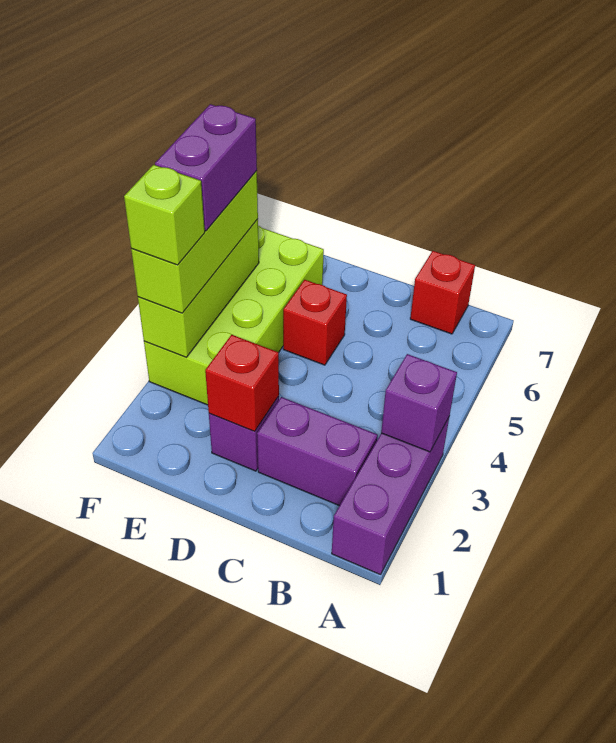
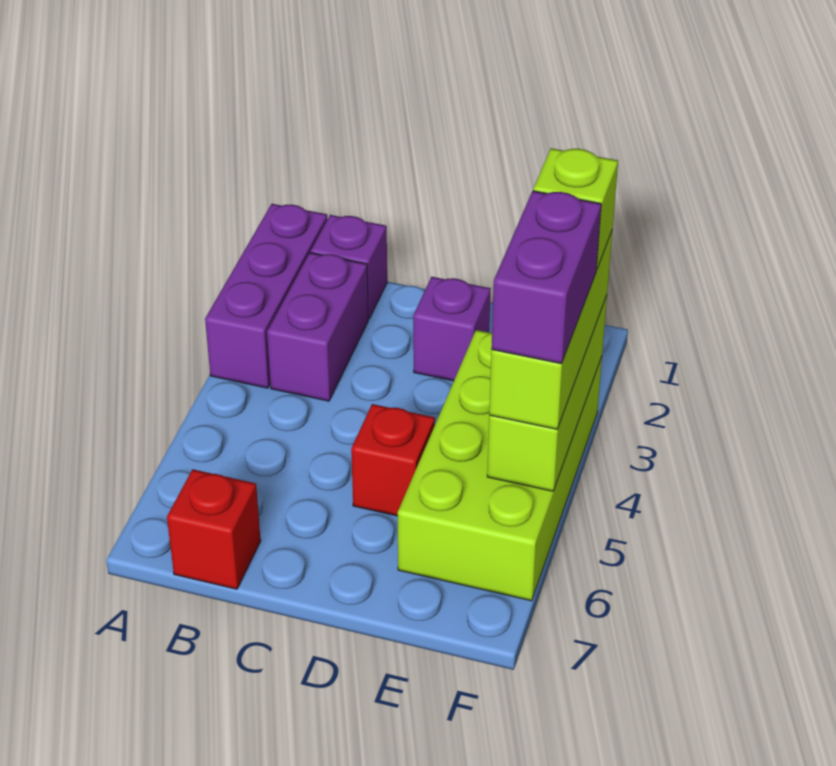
purple 1x1 brick [381,354,457,452] -> purple 1x1 brick moved to [311,215,387,319]
purple 1x2 brick [257,397,378,506] -> purple 1x2 brick turned to [267,253,368,401]
red 1x1 brick [205,335,279,431] -> none

